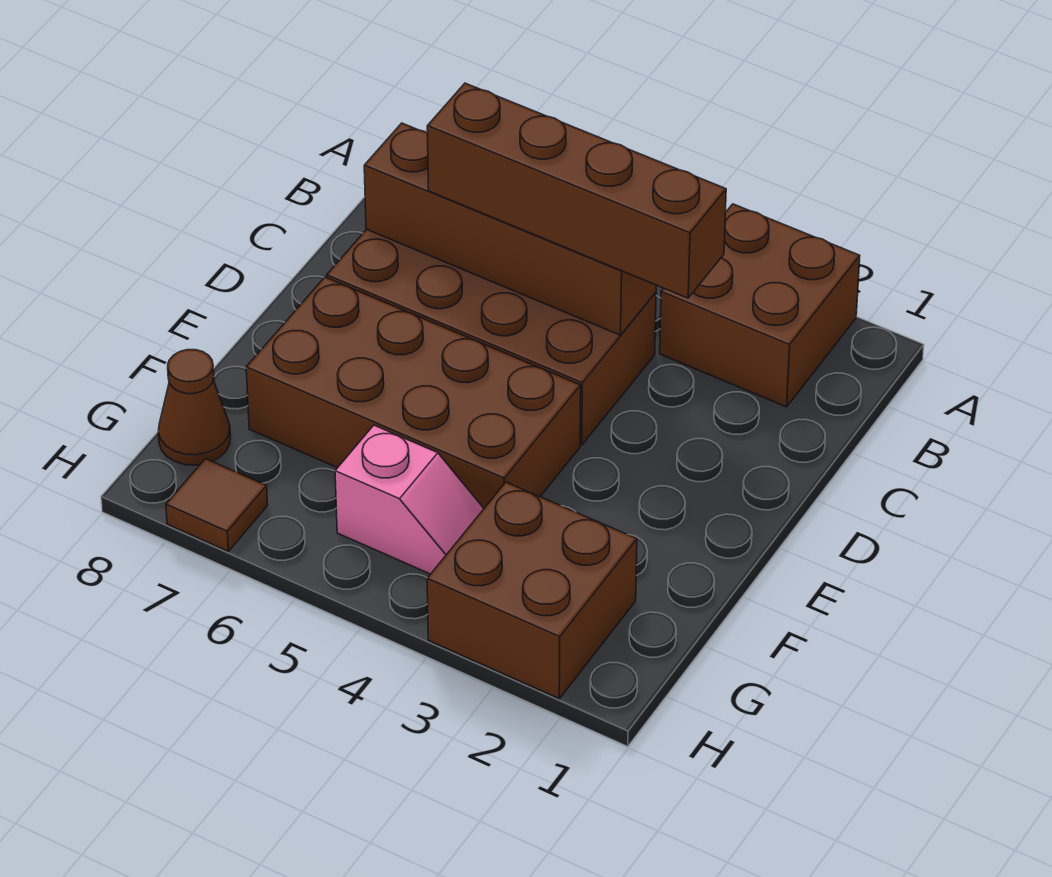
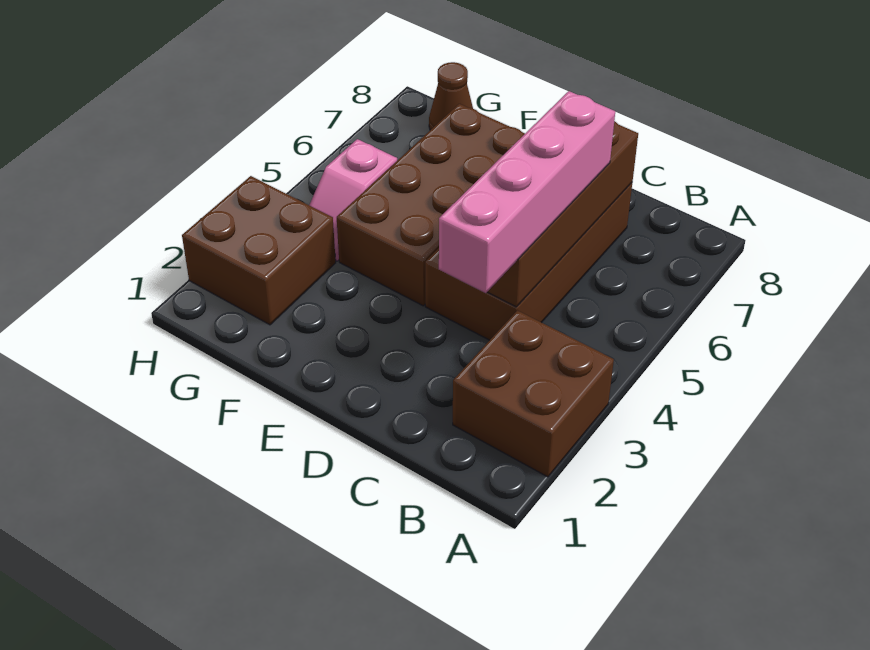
brown 1x4 brick [427,83,726,298] -> pink 1x4 brick [439,91,615,293]
brown 1x1 tile [166,459,268,551] -> none

